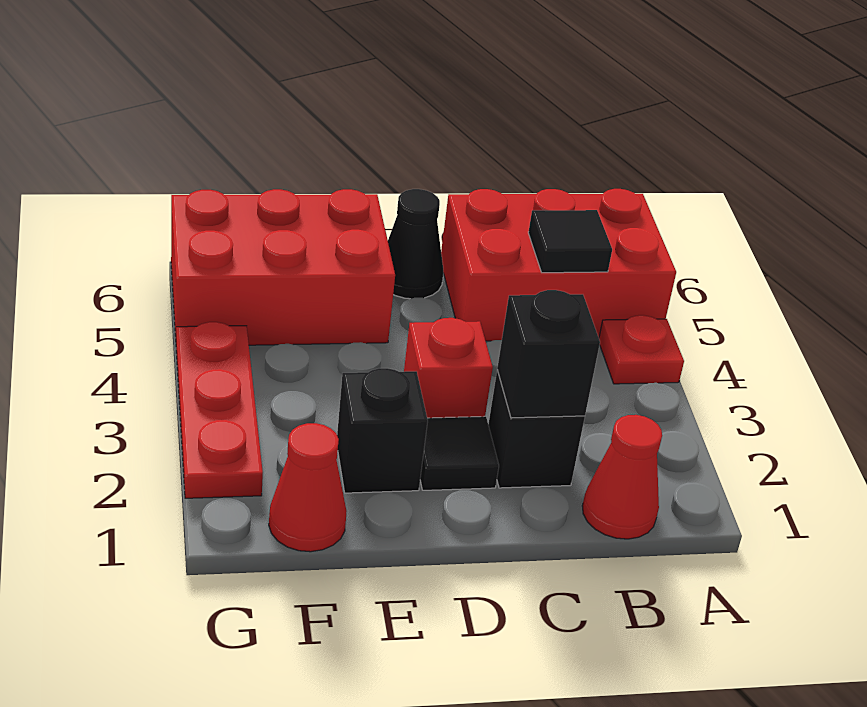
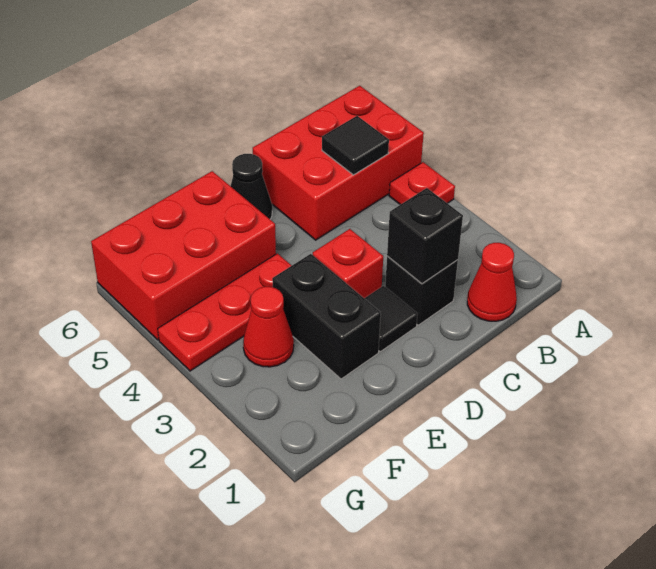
black 1x1 brick [337,368,428,493] -> black 1x2 brick [272,254,381,379]
red 1x1 cone [269,423,347,552] -> red 1x1 cone moved to [243,287,294,367]
red 1x3 plate [176,322,263,498] -> red 1x3 plate turned to [158,253,292,371]

